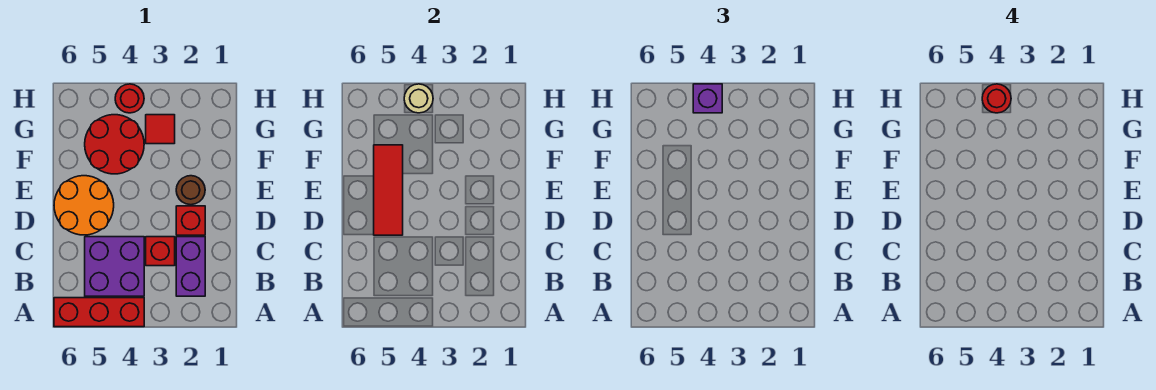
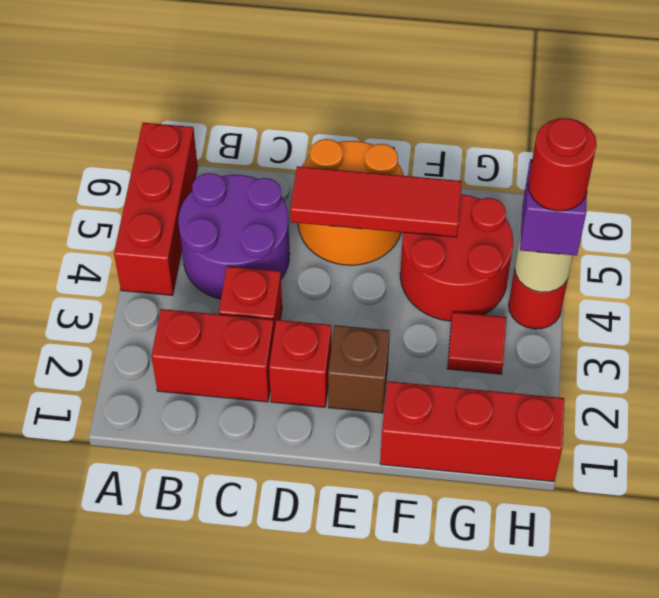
purple 1x2 brick [176,237,205,296] -> red 1x2 brick [151,309,274,402]
purple 2x2 brick [85,237,144,296] -> purple 2x2 round brick [178,173,290,299]
brown 1x1 round brick [176,176,205,205] -> brown 1x1 brick [328,325,390,413]
none -> red 1x3 brick [380,381,564,482]

